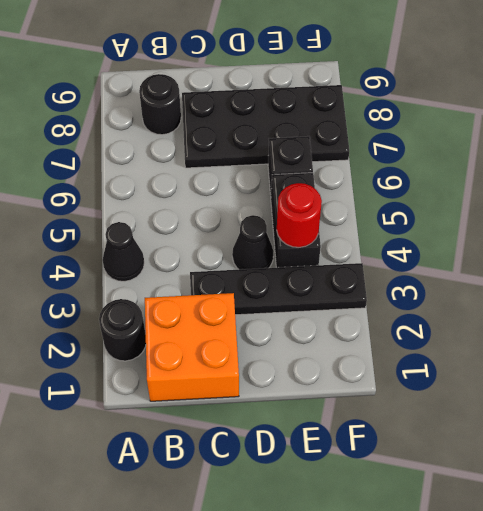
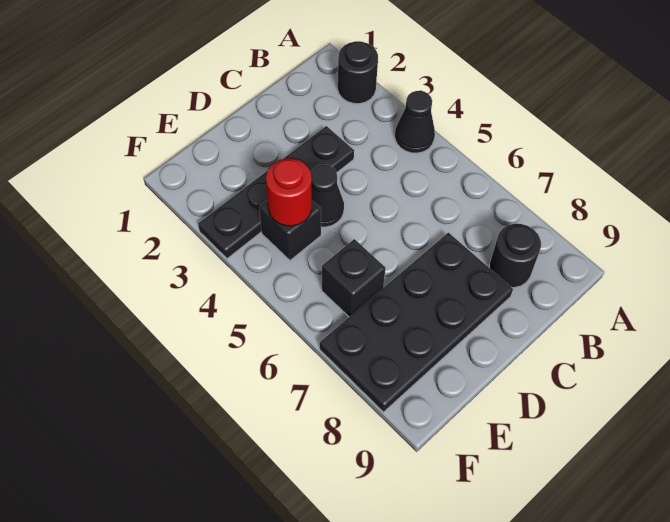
orange 2x2 brick [145,293,239,401] -> none
black 1x2 brick [271,173,321,268] -> black 1x1 brick [259,200,321,260]

